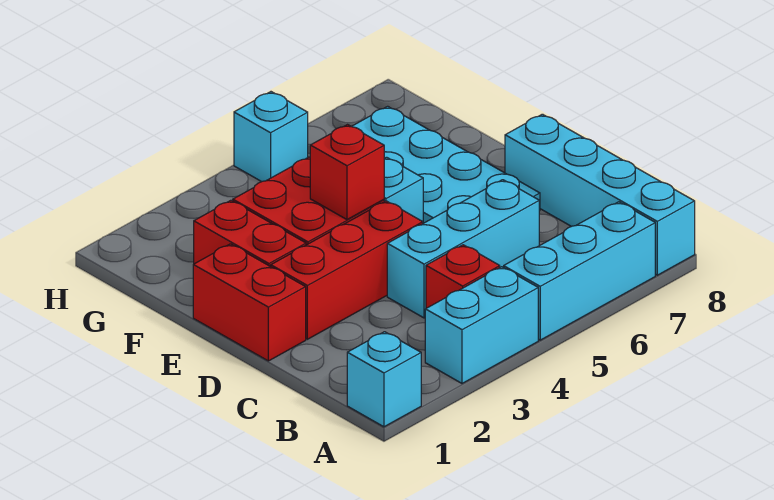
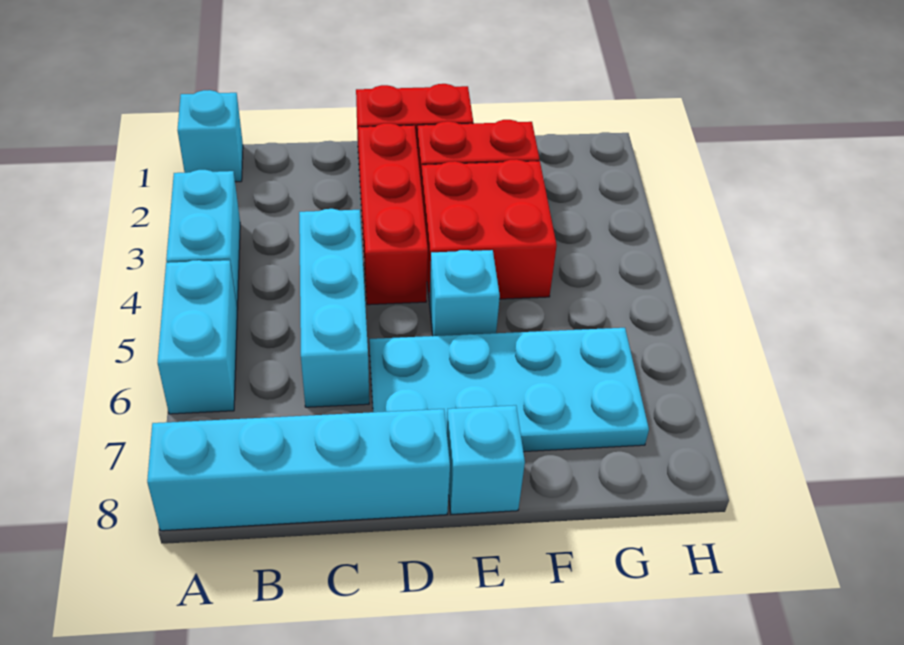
cyan 1x3 brick [504,202,655,340] -> cyan 1x2 brick [158,260,237,414]
red 1x1 brick [426,245,500,308] -> none
red 1x1 brick [310,125,384,220] -> none
cyan 1x1 brick [234,92,308,182] -> cyan 1x1 brick moved to [447,405,525,514]

